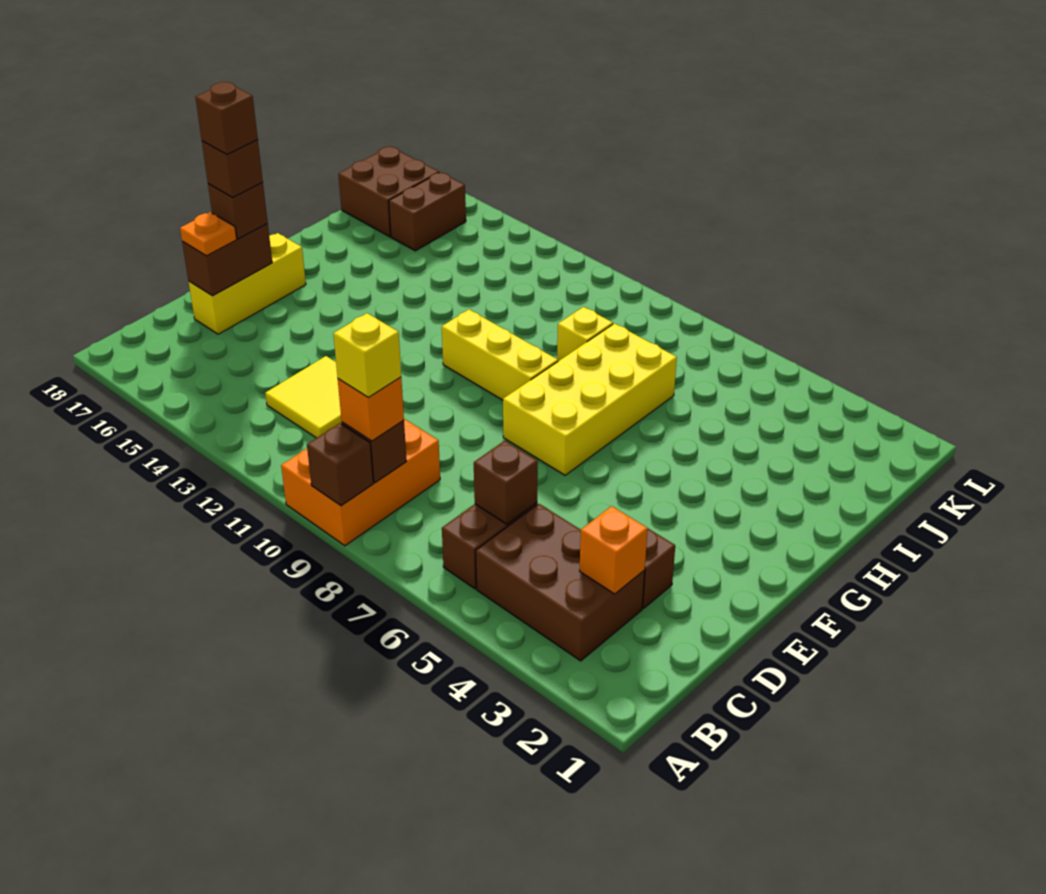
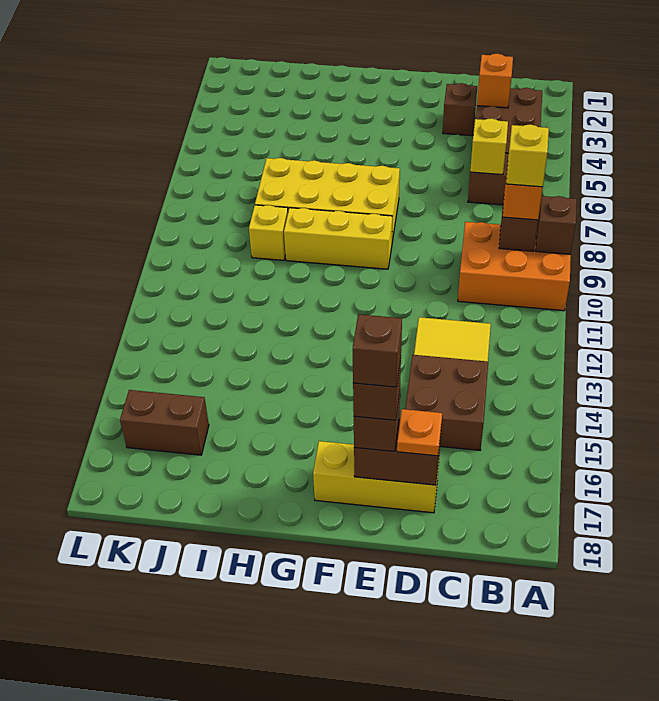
brown 1x1 brick [474,441,538,524] -> yellow 1x1 brick [470,118,508,175]
yellow 1x3 brick [442,310,558,400] -> yellow 1x3 brick turned to [284,208,392,269]
brown 2x2 brick [338,147,439,237] -> brown 2x2 brick moved to [405,355,488,450]

